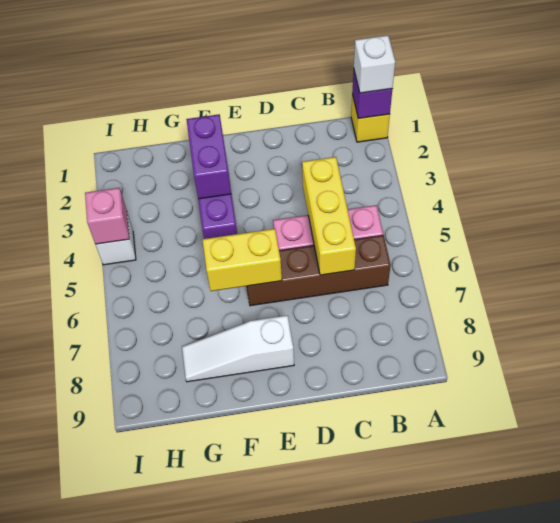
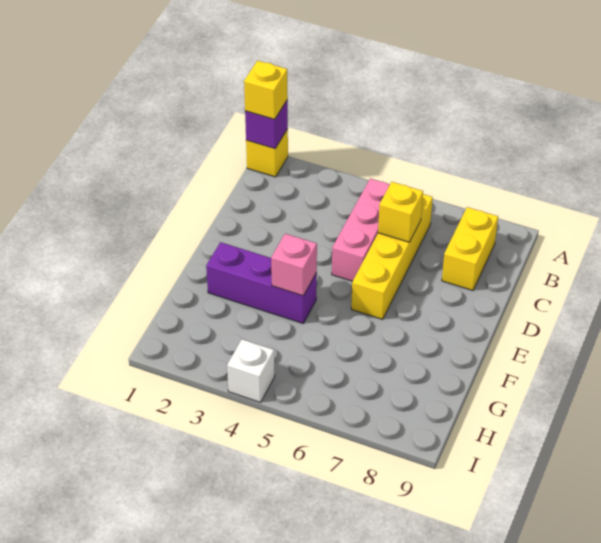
white 1x1 brick [354,35,395,93] -> yellow 1x1 brick [244,61,288,119]
brown 1x4 brick [247,235,391,306] -> yellow 1x4 brick [351,194,433,319]
yellow 1x3 brick [302,157,356,275] -> yellow 1x1 brick [378,182,423,242]
yellow 1x2 brick [203,229,282,291] -> yellow 1x2 brick moved to [442,207,498,291]
white 1x3 slope [182,315,294,382] -> none
purple 1x2 brick [186,114,231,199] -> none
pink 1x1 brick [85,188,129,244] -> pink 1x1 brick moved to [271,234,317,296]

